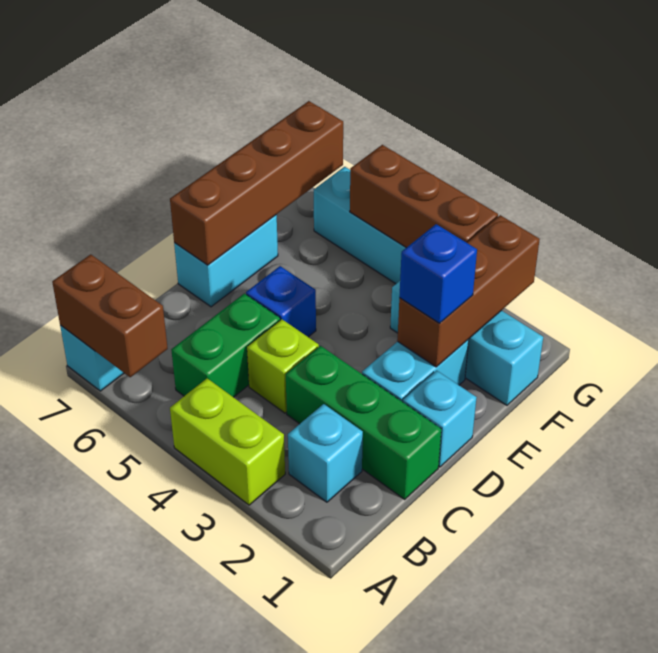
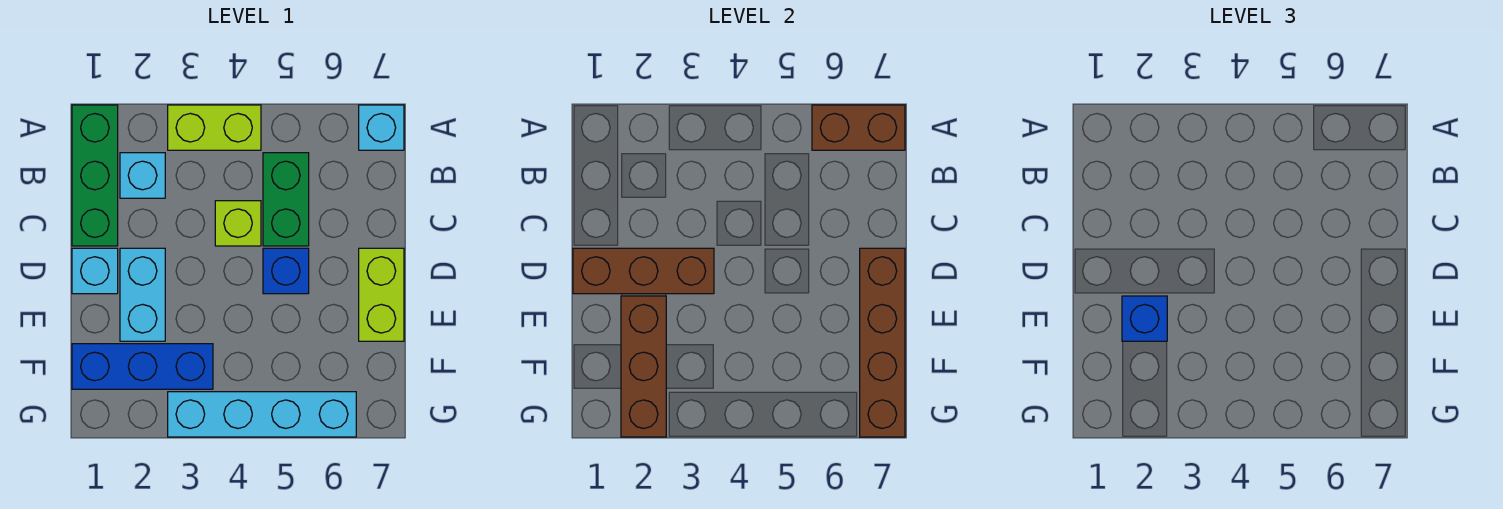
green 1x3 brick [286,346,441,499] -> green 1x3 brick turned to [72,105,118,246]
cyan 1x2 brick [174,215,278,307] -> lime 1x2 brick [359,248,404,341]
cyan 1x3 brick [390,281,543,405] -> blue 1x3 brick [72,344,213,389]
brown 1x3 brick [350,145,498,248] -> brown 1x3 brick moved to [573,248,714,294]

